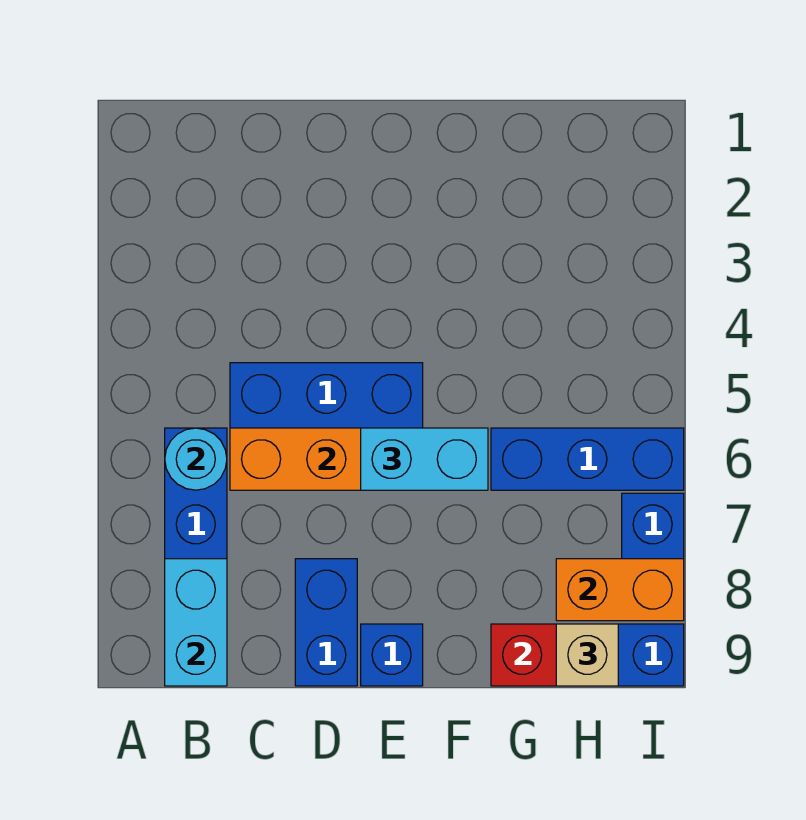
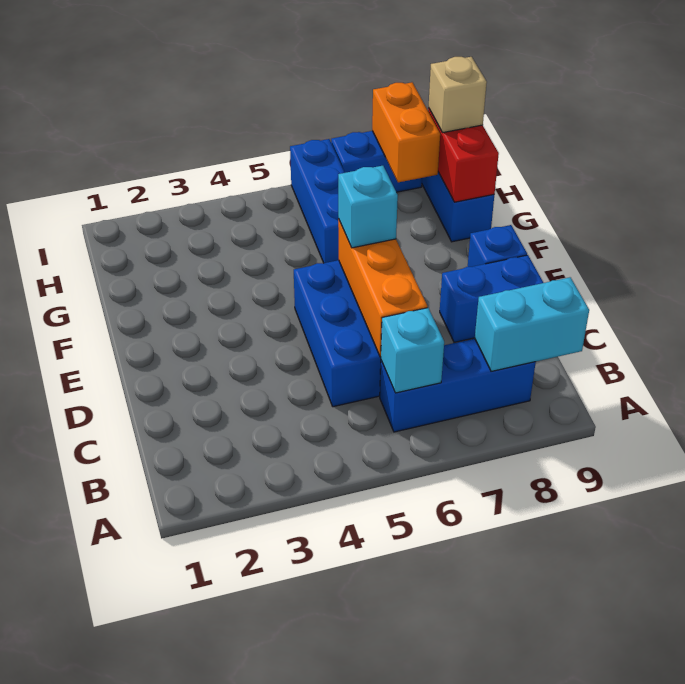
cyan 1x1 round brick [165,428,227,490] -> cyan 1x1 brick [381,308,444,393]
cyan 1x2 brick [361,428,488,490] -> cyan 1x1 brick [338,166,398,248]

